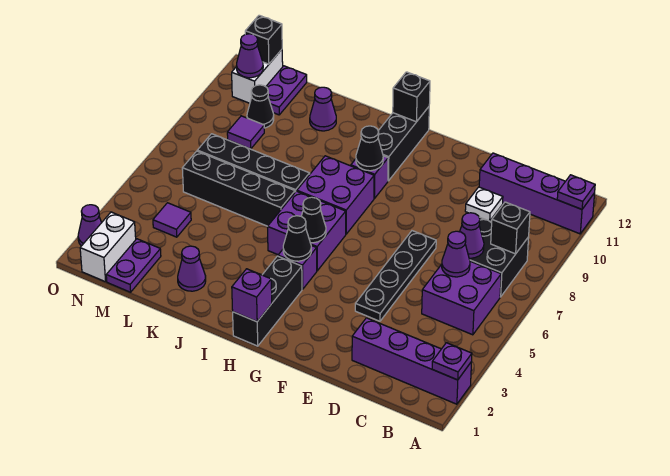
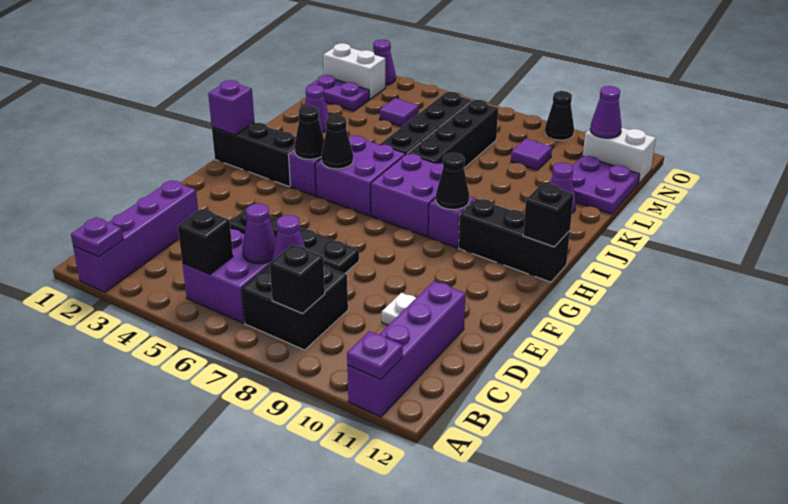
black 1x1 cone [247,85,274,128] -> black 1x1 cone moved to [545,91,574,140]
purple 1x2 plate [266,66,307,115] -> purple 2x2 plate [572,156,640,214]
black 1x1 brick [245,15,282,64] -> black 1x1 brick moved to [178,209,233,275]

